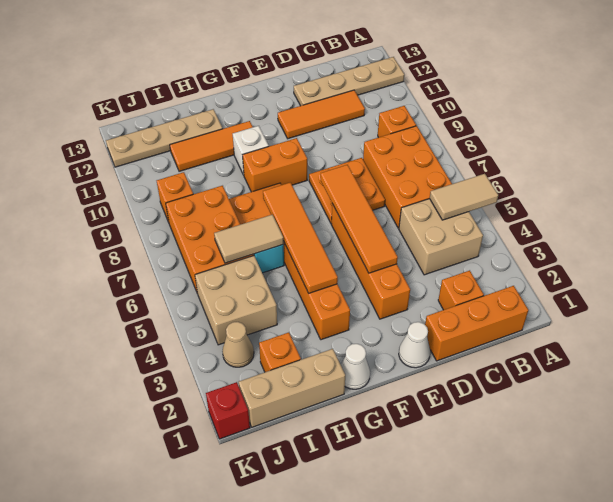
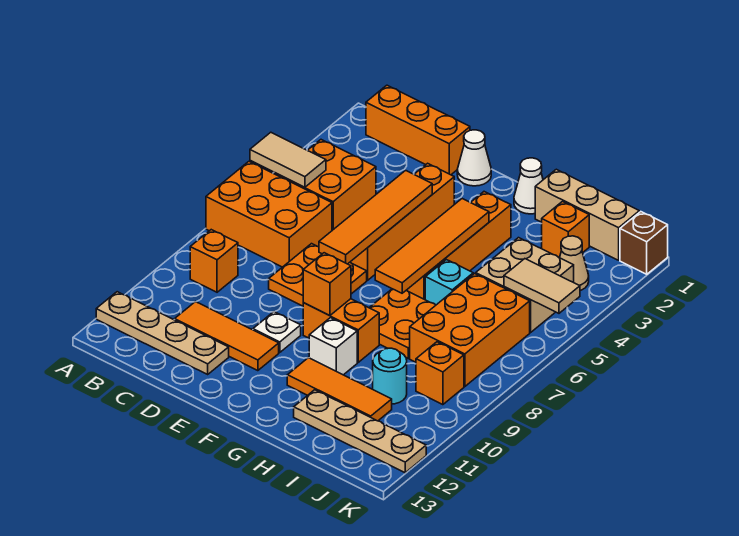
tan 2x2 brick [399,199,483,275] -> orange 2x2 brick [278,140,376,230]
orange 2x3 brick [363,126,452,228] -> orange 2x3 brick turned to [206,162,332,267]
orange 1x1 brick [438,270,484,310] -> orange 1x1 brick moved to [303,253,351,316]
none -> white 1x1 plate [253,312,301,353]
tan 1x2 tile [214,215,284,263] -> tan 1x2 tile moved to [504,259,580,313]
none -> cyan 1x1 round brick [373,348,407,404]
red 1x1 brick [206,382,250,439] -> brown 1x1 brick [620,212,668,274]

